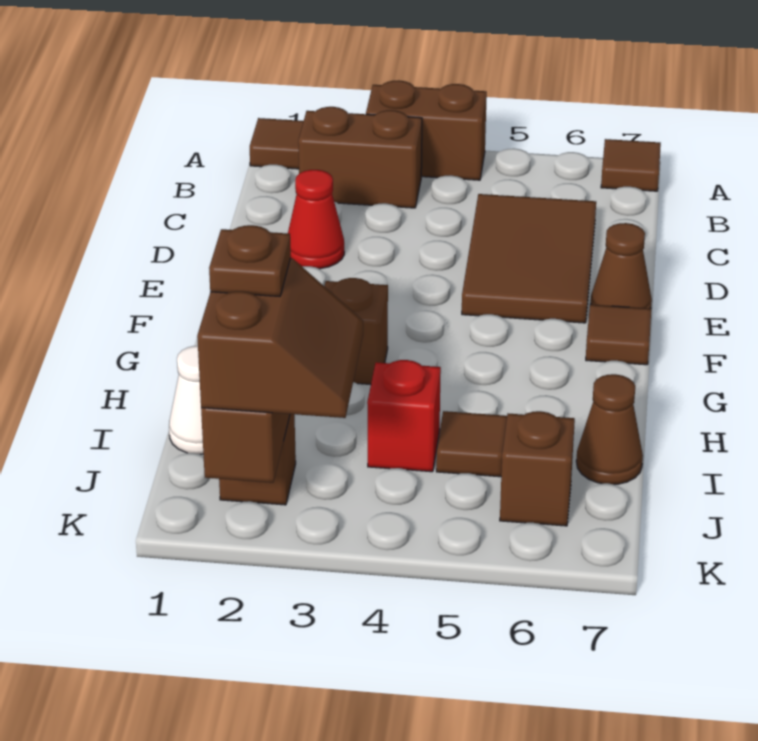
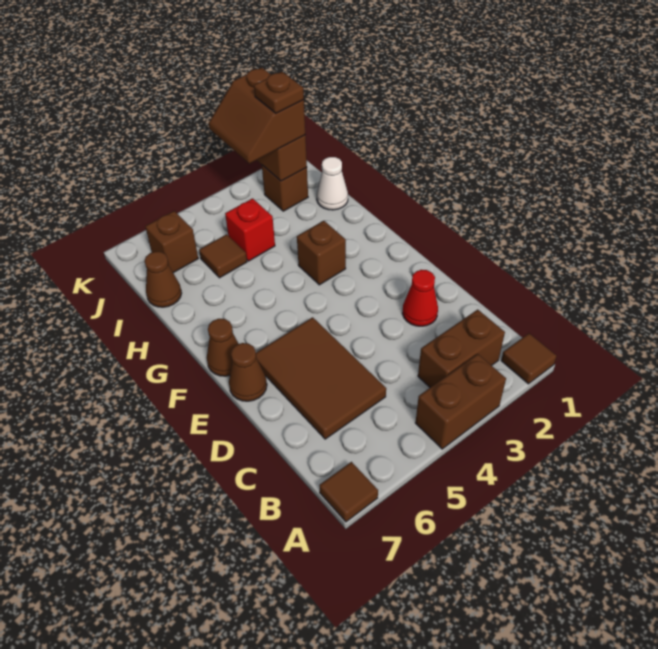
brown 1x1 tile [586,305,651,365] -> brown 1x1 cone [207,319,238,376]

